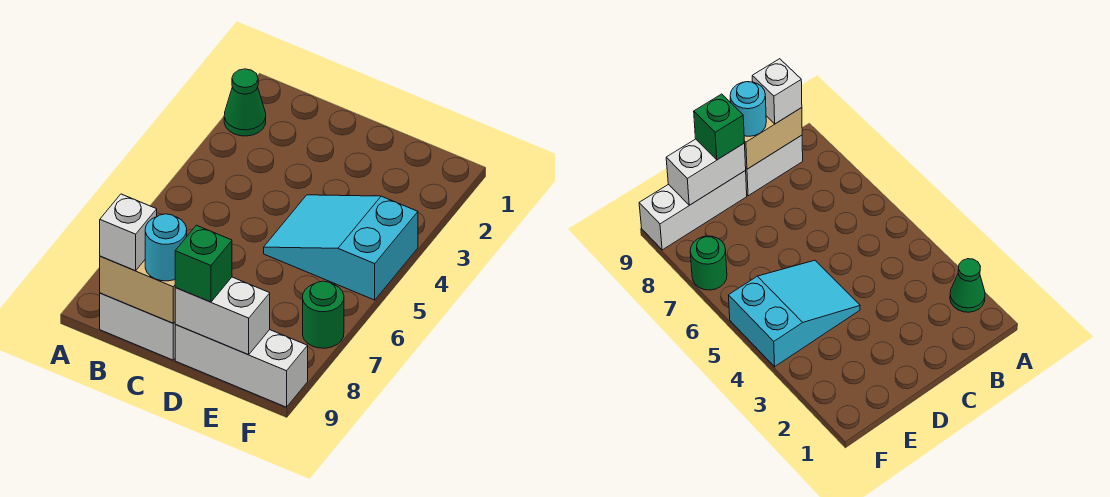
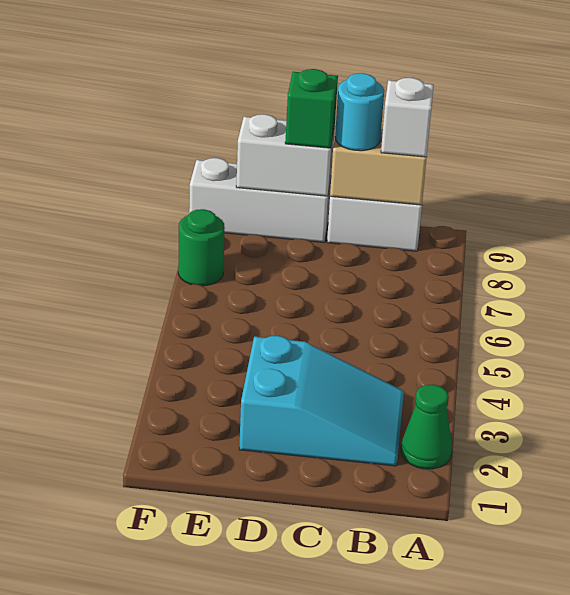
cyan 2x3 slope [264,195,418,300] -> cyan 2x3 slope moved to [239,336,404,466]

